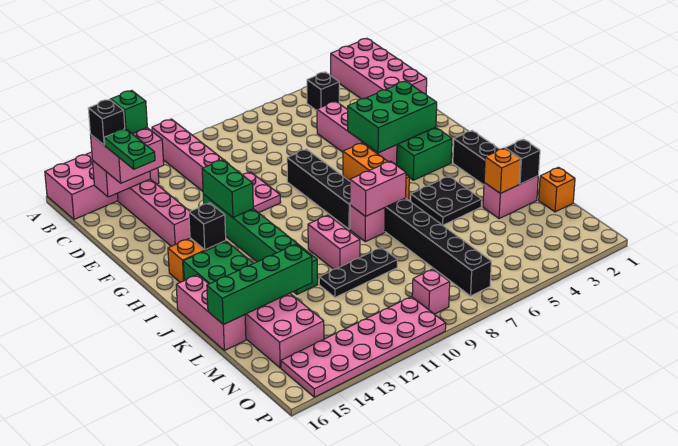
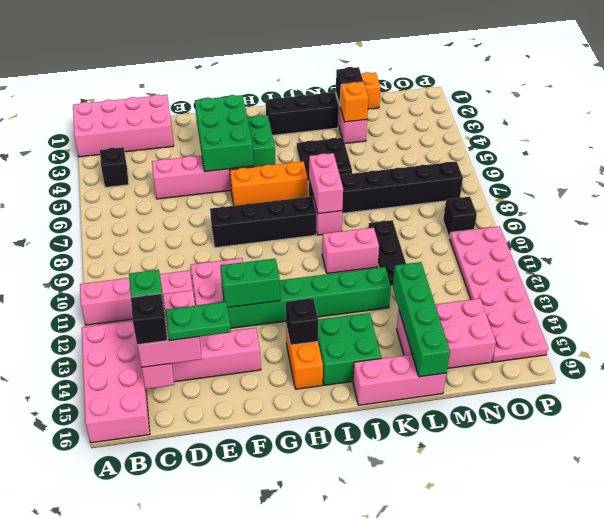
pink 1x1 brick [412,269,450,314] -> black 1x1 brick [443,197,477,238]

